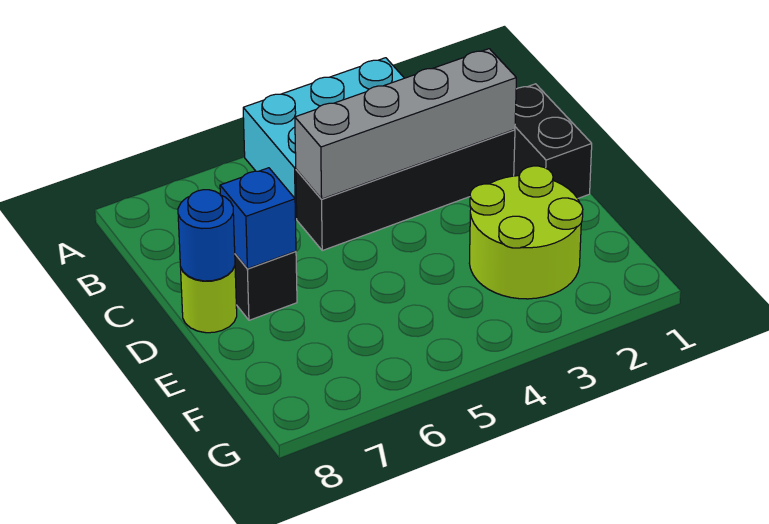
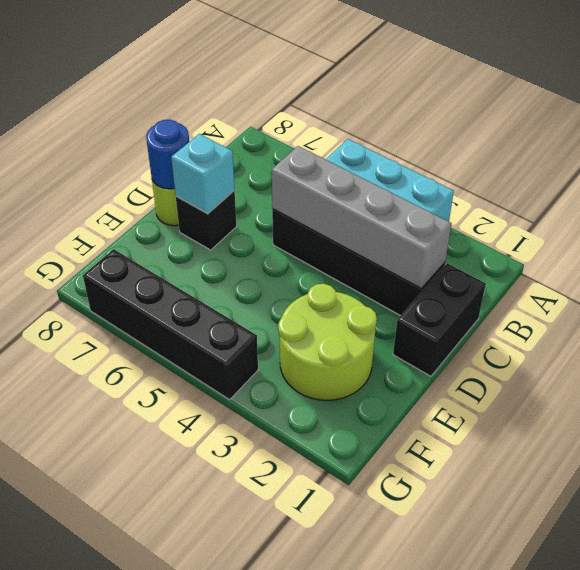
blue 1x1 brick [220,168,296,269] -> cyan 1x1 brick [171,134,235,214]
none -> black 1x4 brick [83,249,258,400]

